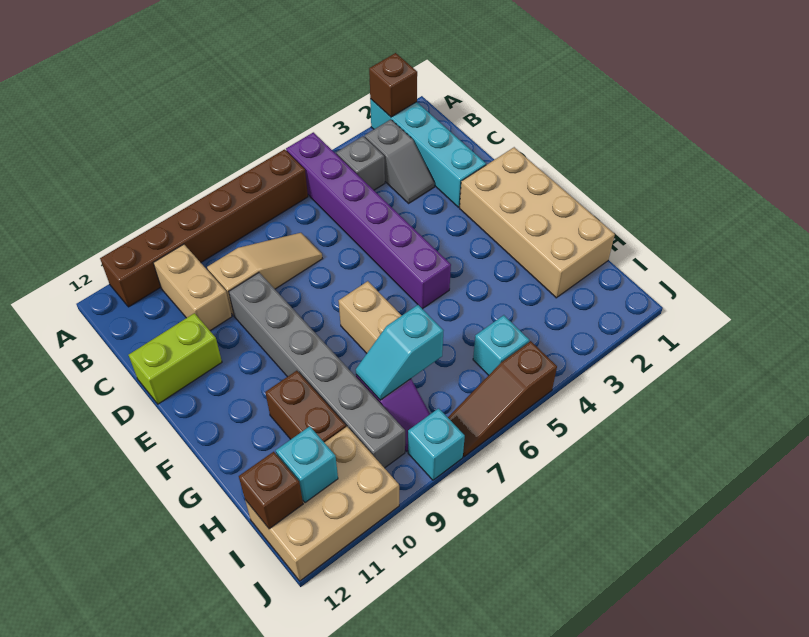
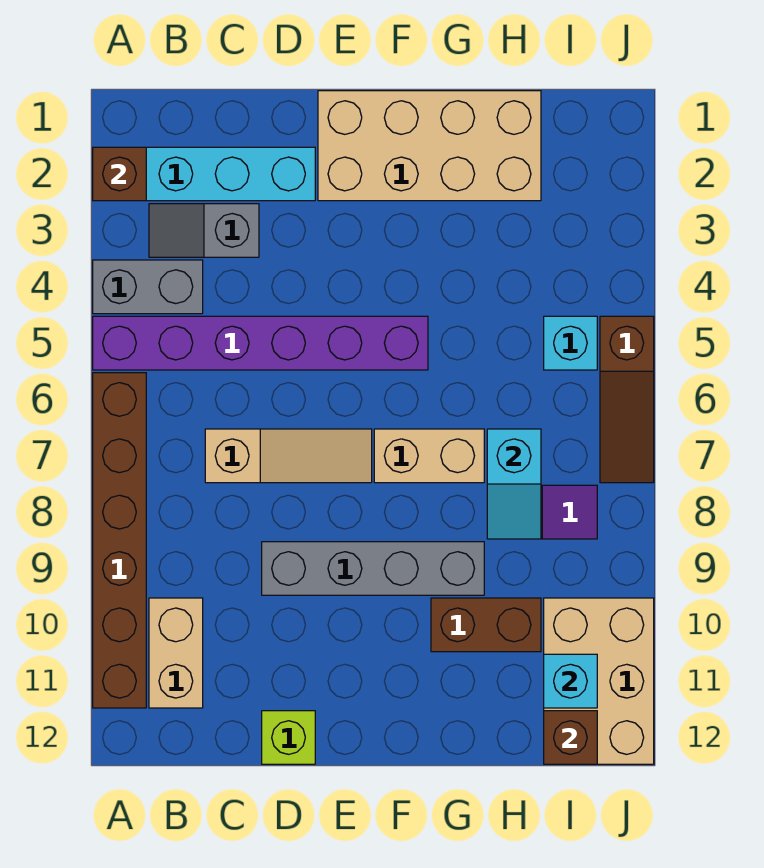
grey 1x2 slope [365,119,434,203] -> grey 1x2 slope turned to [149,204,259,257]
grey 1x1 brick [336,136,385,190] -> grey 1x2 brick [93,260,203,314]
tan 1x2 brick [154,244,232,331] -> tan 1x2 brick turned to [149,598,203,708]
tan 1x3 slope [207,233,322,316] -> tan 1x3 slope turned to [205,429,372,483]
grey 1x6 brick [229,273,405,468] -> grey 1x4 brick [262,542,484,595]
lime 1x2 brick [129,313,222,404] -> lime 1x1 brick [262,711,315,764]
cyan 1x1 brick [408,408,465,480] -> none

